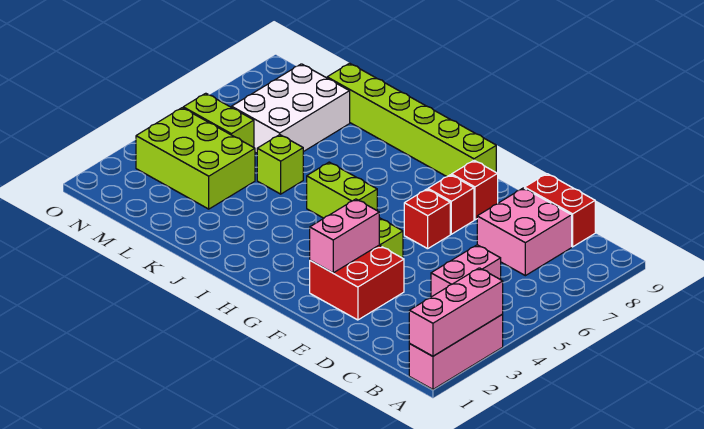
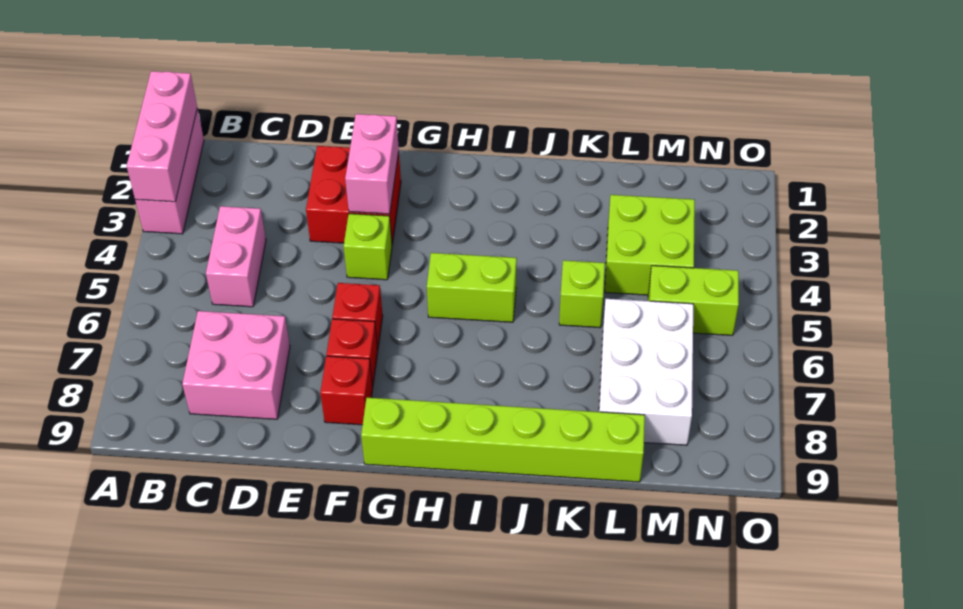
red 1x2 brick [525,174,595,247] -> none
lime 2x3 brick [136,108,255,209] -> lime 2x2 brick [605,195,695,295]

